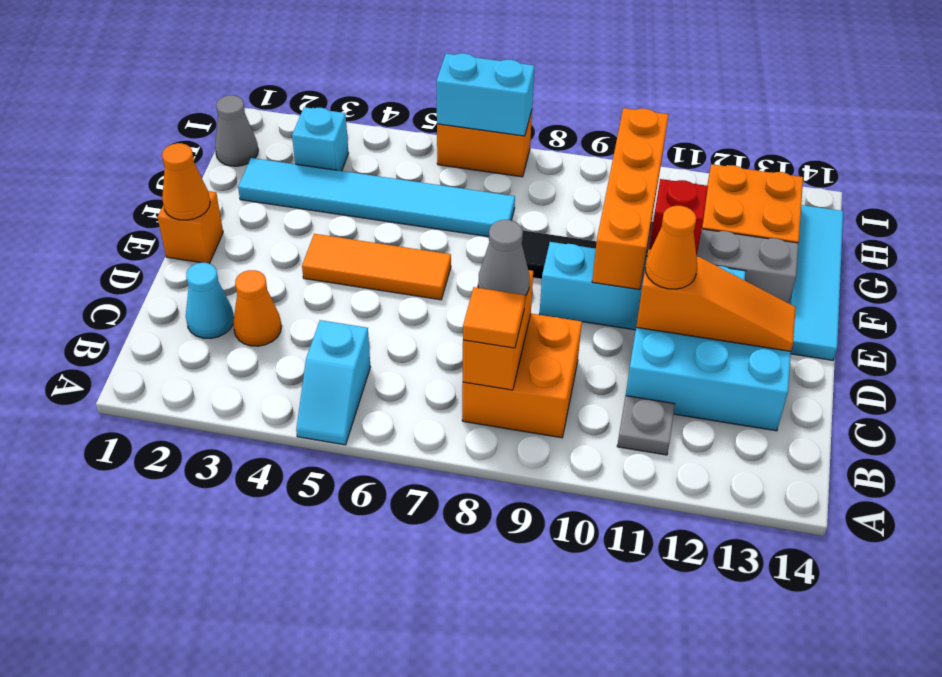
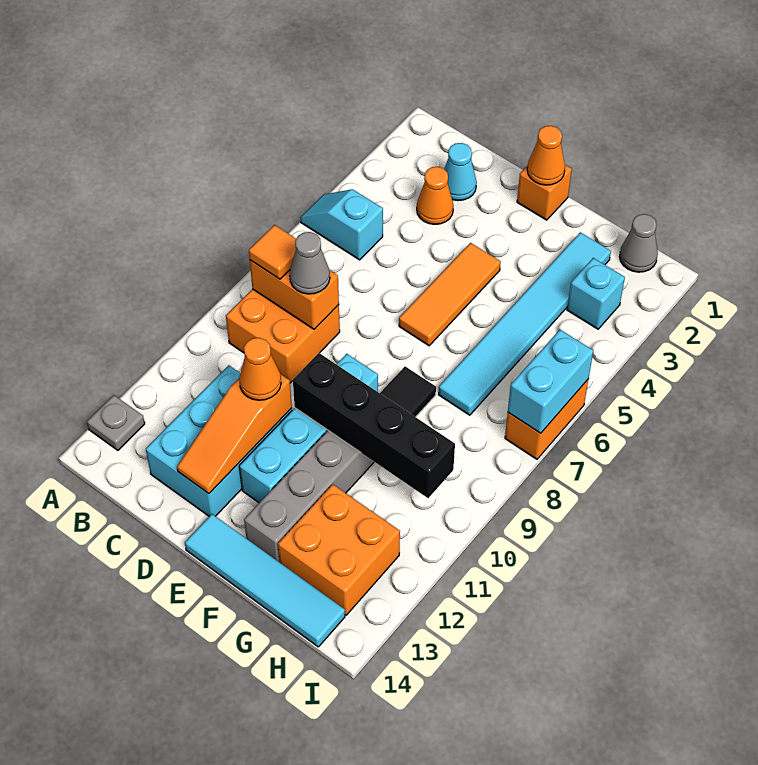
grey 1x1 plate [617,396,675,455] -> grey 1x1 plate moved to [87,395,145,450]
orange 1x4 brick [592,108,669,290] -> black 1x4 brick [293,353,455,498]
red 1x1 brick [649,179,708,256] -> none

